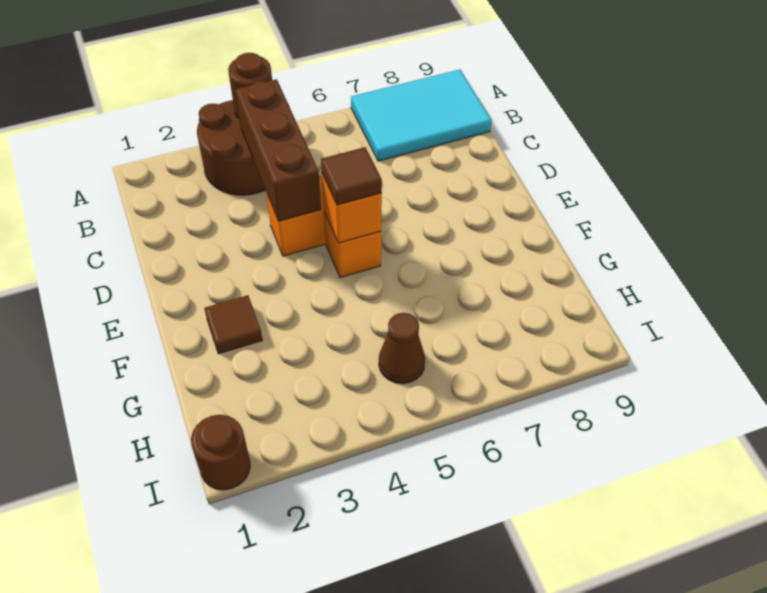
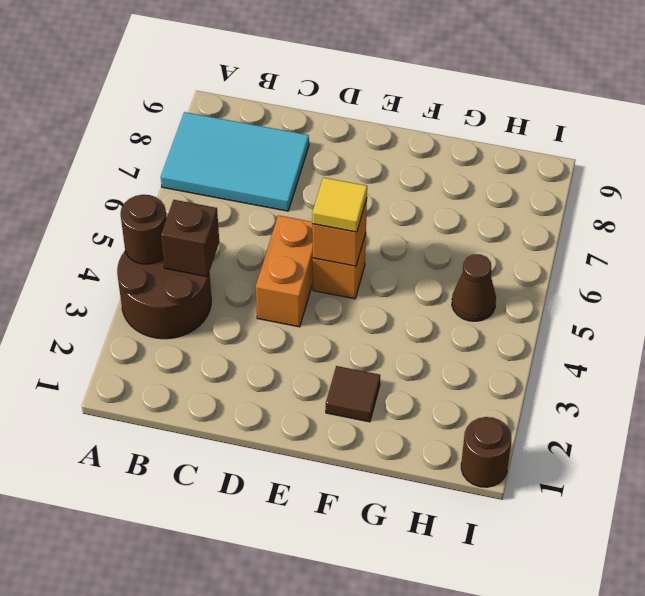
cyan 2x3 tile [351,70,492,161] -> cyan 2x3 tile turned to [161,112,309,211]
brown 1x3 brick [235,79,321,221] -> brown 1x1 brick [161,200,219,277]
brown 1x1 tile [321,147,382,205] -> yellow 1x1 tile [312,177,367,232]

